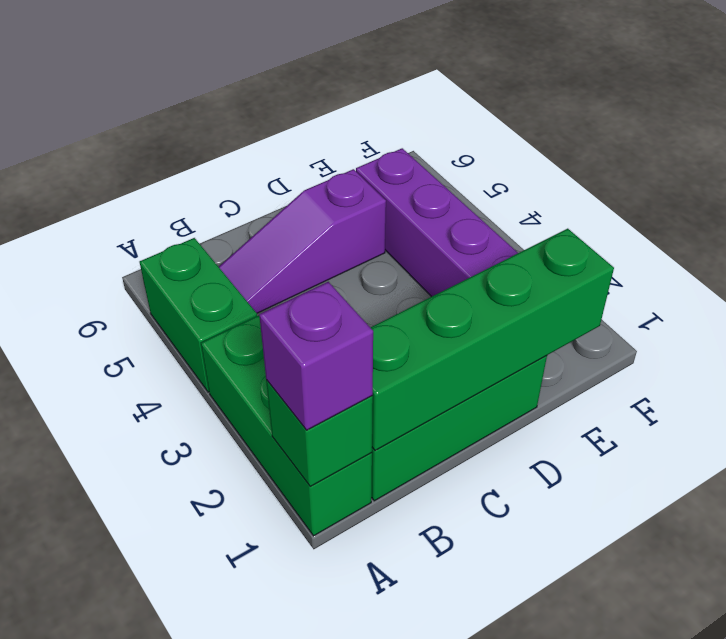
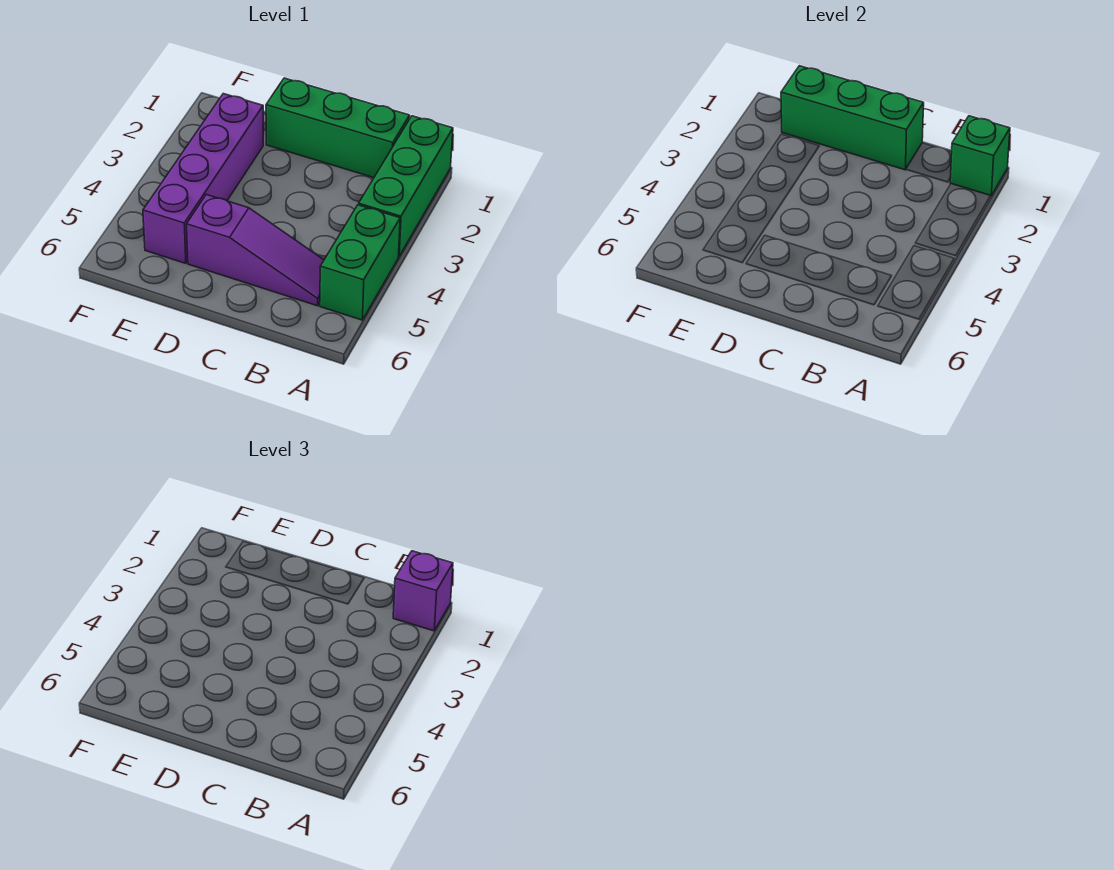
green 1x4 brick [370,229,614,451] -> green 1x3 brick [781,66,924,170]

